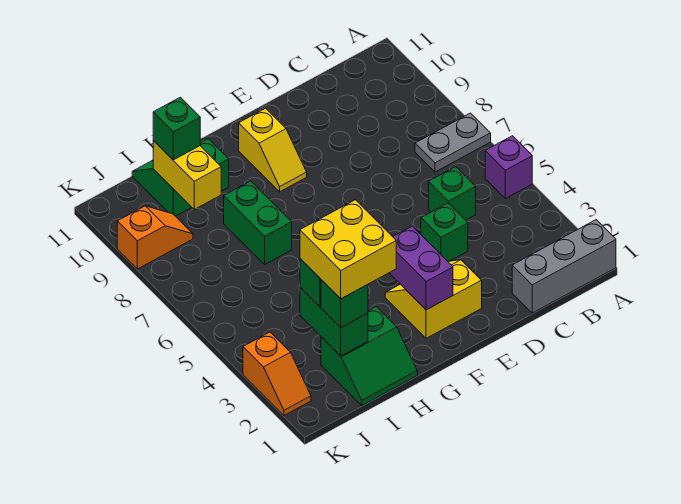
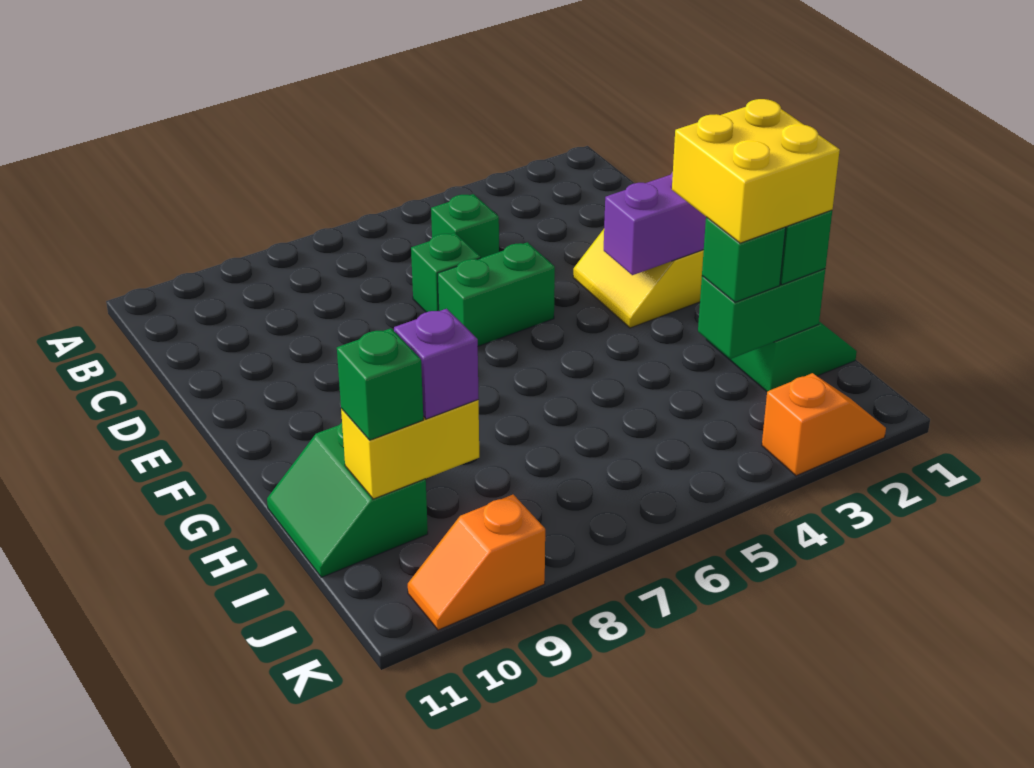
grey 1x3 brick [512,220,616,313] -> none
purple 1x1 brick [485,136,532,198] -> purple 1x1 brick moved to [394,309,479,419]
grey 1x2 plate [415,113,491,172] -> none
green 1x1 brick [421,203,468,261] -> green 1x1 brick moved to [411,233,481,312]
yellow 1x2 slope [239,108,307,192] -> none
green 1x2 brick [224,181,292,264] -> green 1x2 brick moved to [438,242,555,346]
orange 1x2 slope [117,206,193,269] -> orange 1x2 slope turned to [408,495,545,630]

